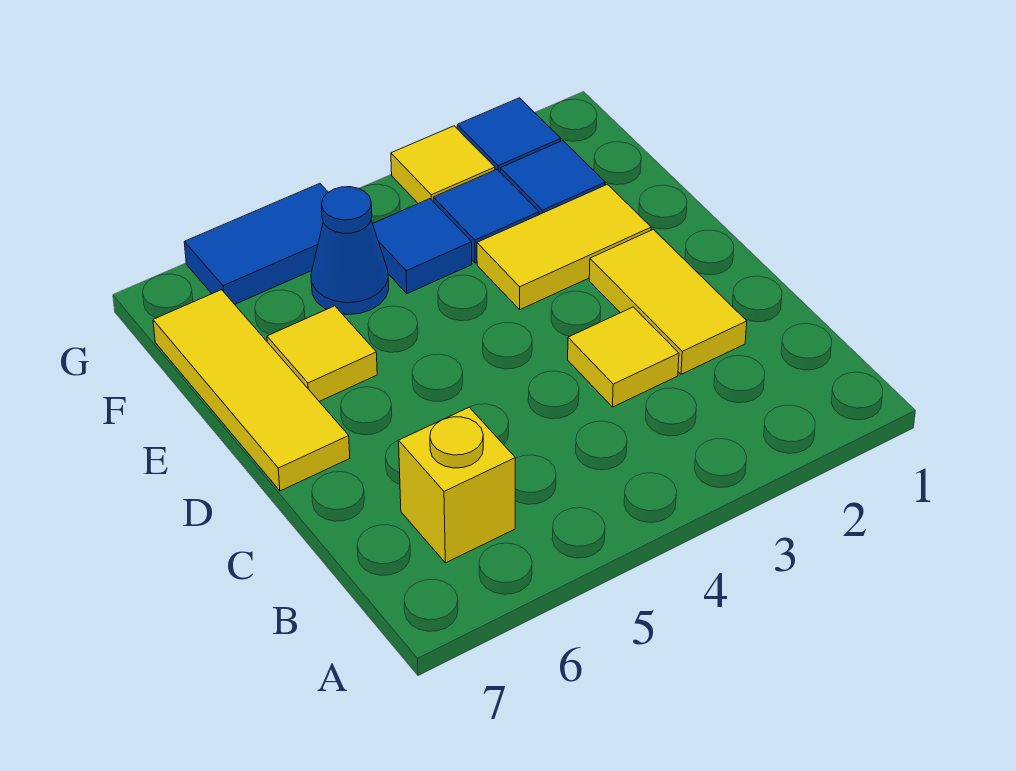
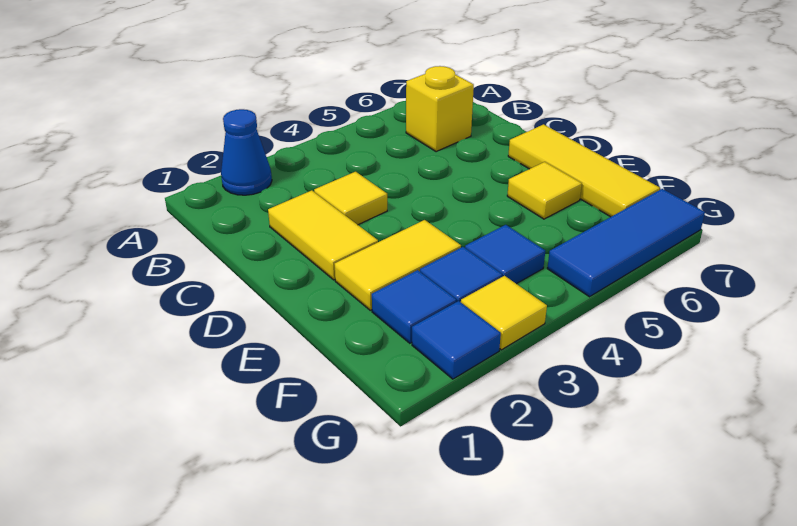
blue 1x1 cone [311,187,389,315] -> blue 1x1 cone moved to [221,109,272,195]
blue 1x2 tile [184,183,328,304] -> blue 1x3 tile [547,189,705,297]

